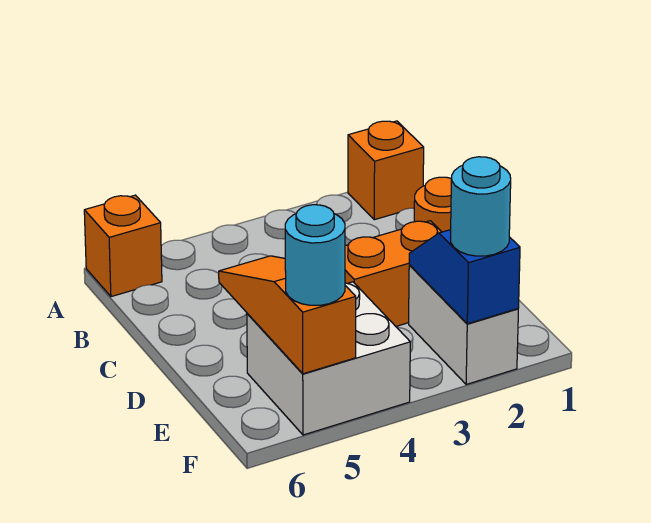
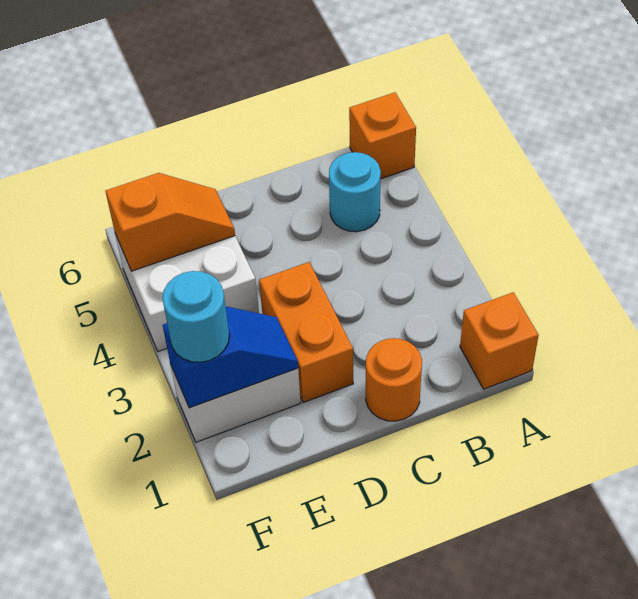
orange 1x3 slope [219,256,356,374] -> orange 1x2 slope [106,173,235,271]
cyan 1x1 round brick [285,205,345,305] -> cyan 1x1 round brick moved to [329,152,381,232]

